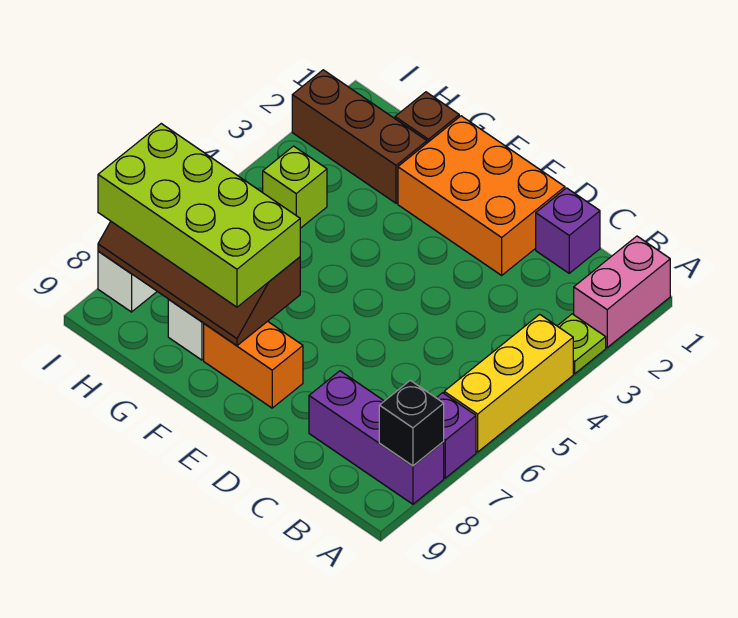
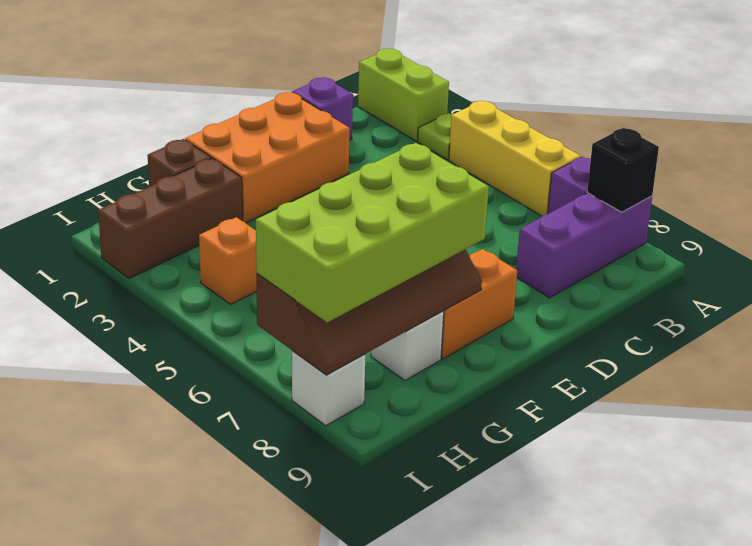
pink 1x2 brick [574,236,670,347] -> lime 1x2 brick [358,49,449,141]
lime 1x1 brick [263,146,327,228] -> orange 1x1 brick [199,217,257,304]

